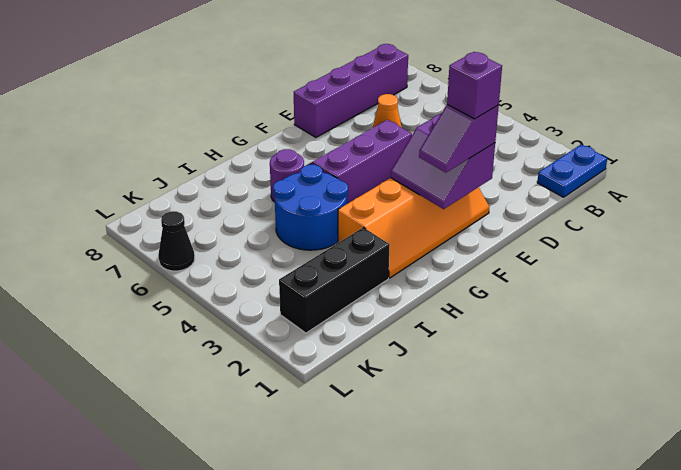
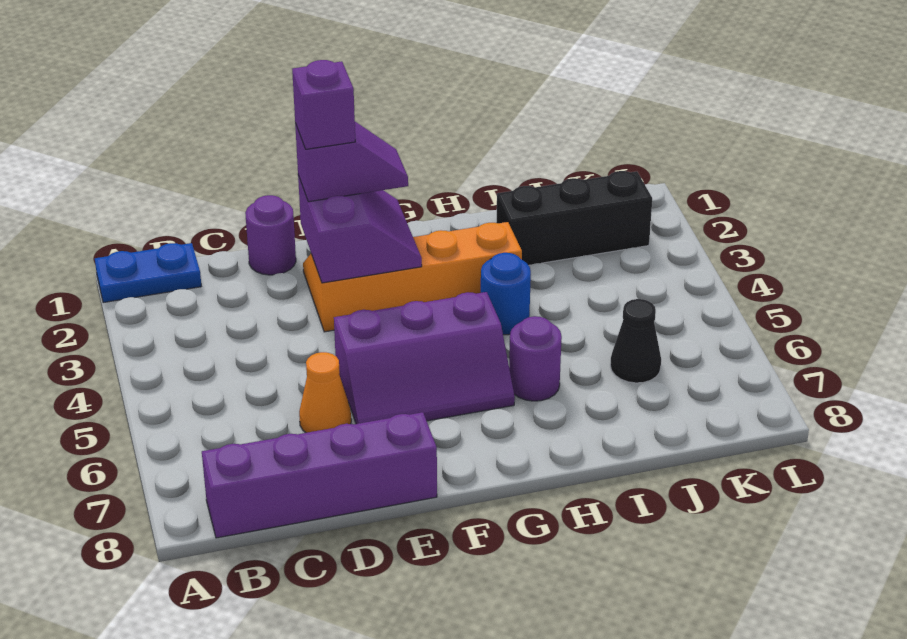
none -> purple 1x1 round brick [245,195,296,275]
blue 2x2 round brick [273,165,348,250] -> blue 1x1 round brick [481,253,531,335]
black 1x1 cone [158,211,195,271] -> black 1x1 cone moved to [610,299,661,383]

